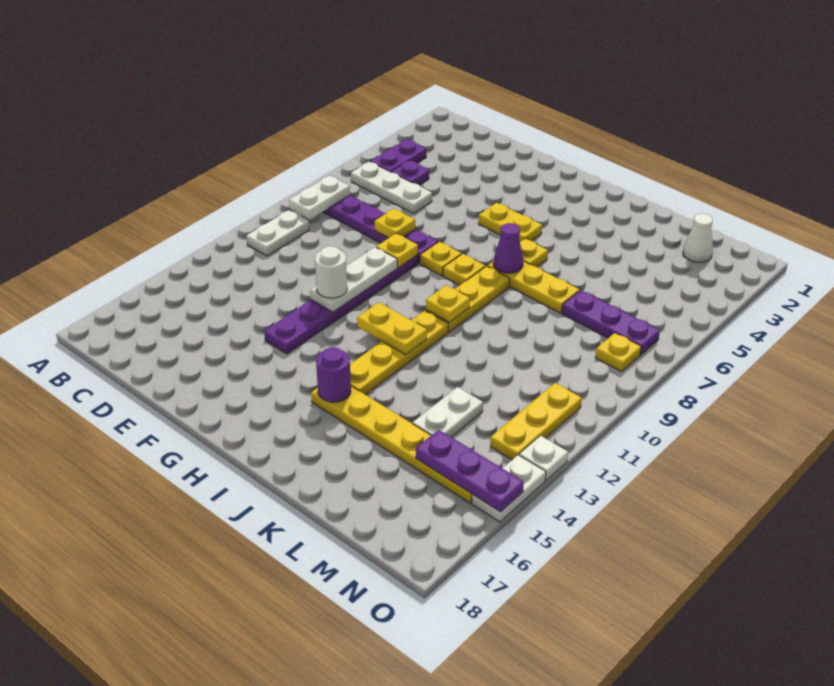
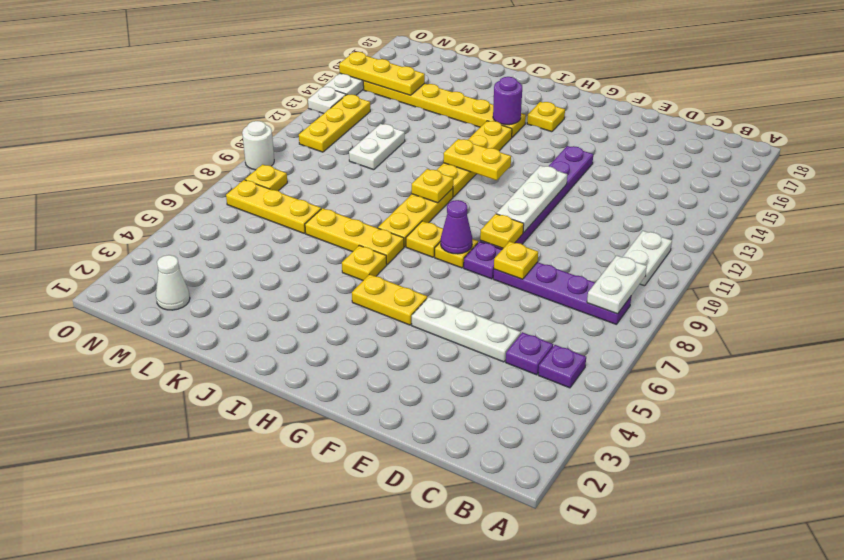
purple 1x2 plate [370,139,426,172] -> purple 1x1 plate [538,345,586,388]
white 1x3 plate [351,162,432,213] -> white 1x3 plate moved to [412,297,521,362]
white 1x1 round brick [315,246,347,298] -> white 1x1 round brick moved to [242,121,274,170]
none -> yellow 1x1 plate [527,102,565,132]
purple 1x1 cone [493,223,523,273] -> purple 1x1 cone moved to [441,200,472,254]
purple 1x3 plate [562,290,660,355] -> yellow 1x3 plate [226,180,321,233]
white 1x2 plate [413,387,483,437] -> white 1x2 plate moved to [349,124,405,170]
purple 1x3 plate [416,430,524,512] -> yellow 1x3 plate [339,52,425,95]

